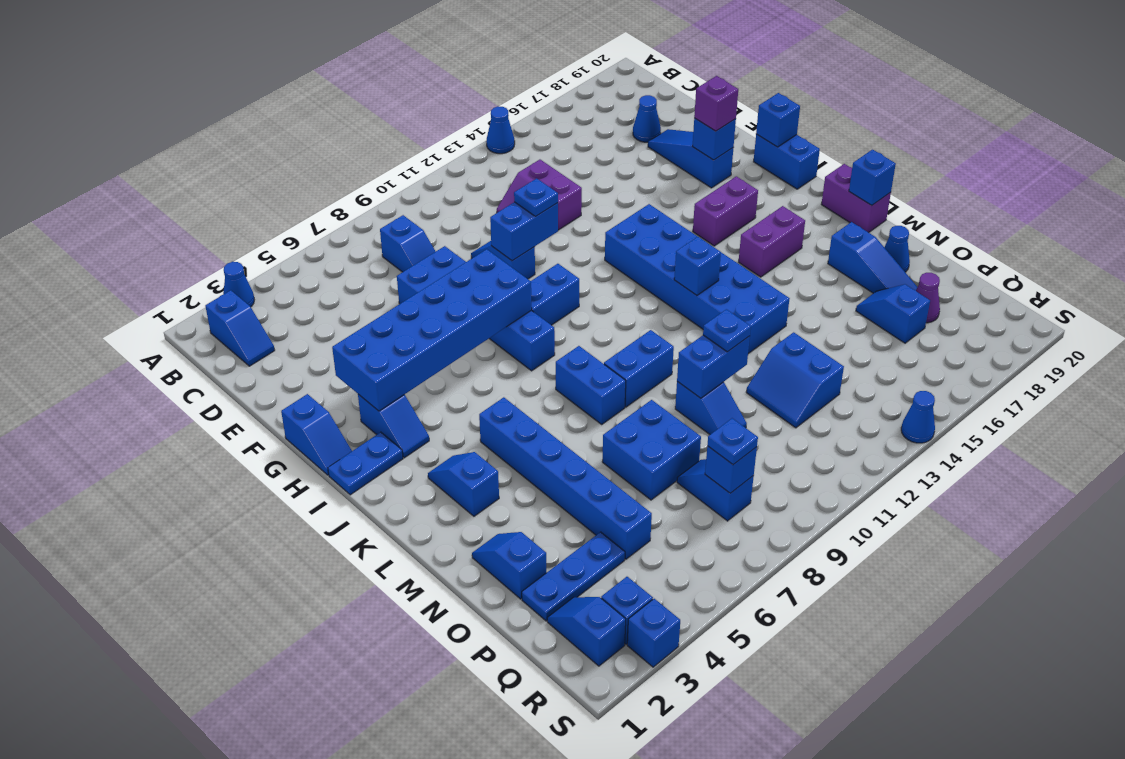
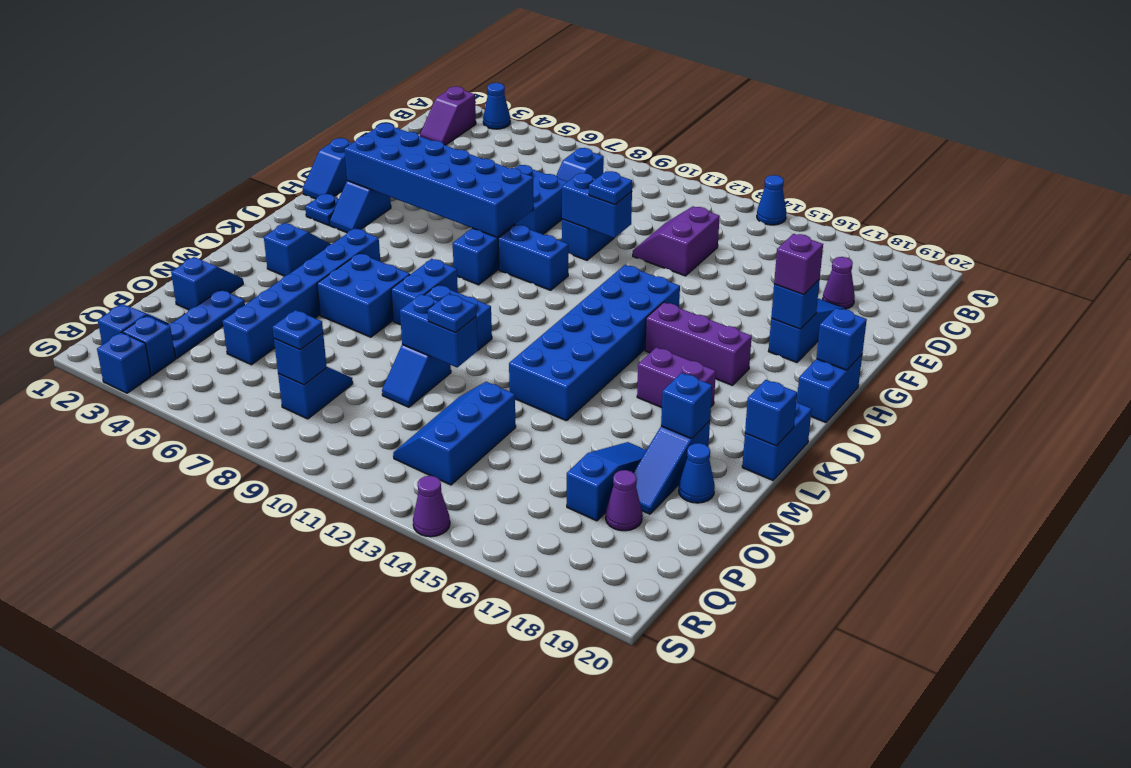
blue 1x2 slope [205,290,275,366] -> purple 1x2 slope [420,86,476,145]
blue 1x1 cone [633,95,661,142] -> purple 1x1 cone [823,257,855,309]
blue 1x2 plate [328,432,403,495] -> blue 1x1 plate [305,194,339,225]
purple 1x2 brick [693,176,758,246] -> purple 1x3 brick [645,302,752,385]
blue 1x1 brick [674,237,721,295] -> blue 1x1 brick moved to [661,373,712,439]
purple 1x2 brick [821,164,891,233] -> blue 1x2 brick [742,401,812,480]
blue 2x2 brick [602,400,701,500] -> blue 2x2 brick moved to [317,253,410,337]
blue 2x2 slope [746,332,844,428] -> blue 2x3 slope [393,382,516,485]
blue 1x2 slope [856,284,930,343] -> blue 1x3 slope [567,442,646,521]
blue 1x3 plate [522,532,625,621] -> blue 1x3 plate turned to [168,290,245,358]
blue 1x1 cone [901,391,935,443] -> purple 1x1 cone [413,476,450,537]

